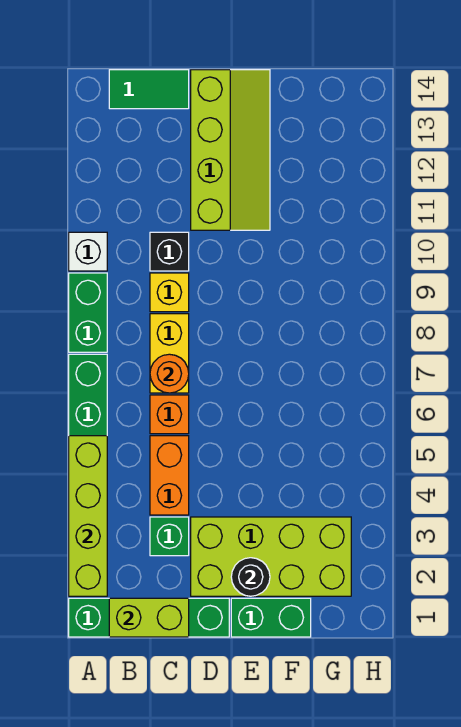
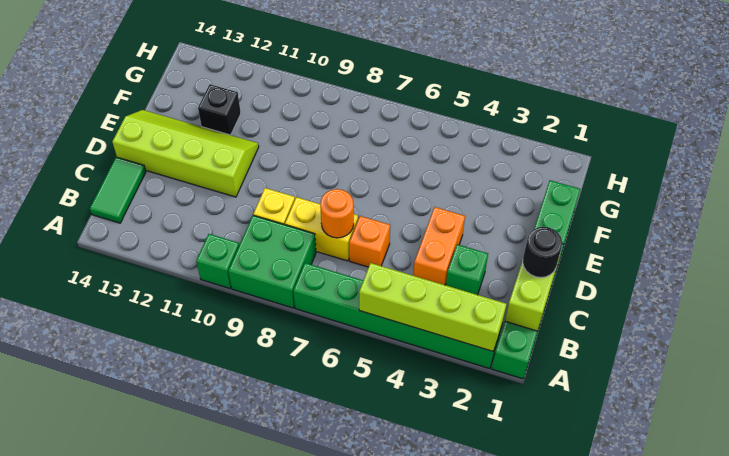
green 1x2 brick [69,273,107,352] -> green 2x2 brick [228,215,316,308]
white 1x1 brick [69,232,107,271] -> green 1x1 brick [196,234,239,289]
orange 1x2 brick [150,436,189,515] -> orange 1x2 brick turned to [413,207,465,285]
black 1x1 brick [150,232,189,271] -> black 1x1 brick moved to [198,84,241,135]
lime 2x4 brick [191,517,351,596] -> none
black 1x1 round brick [231,558,270,596] -> black 1x1 round brick moved to [523,227,562,278]

